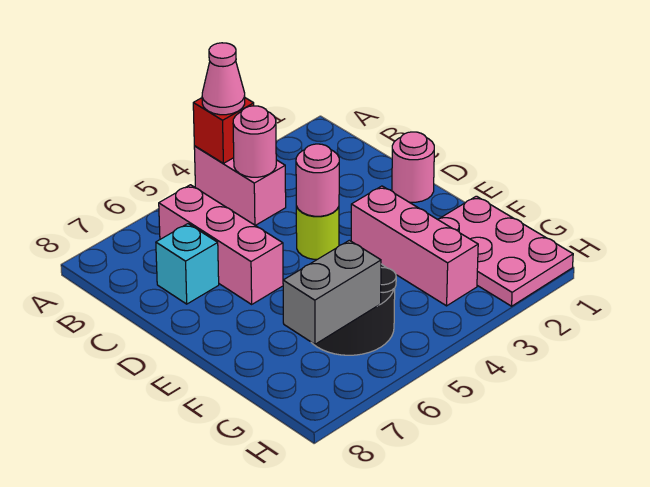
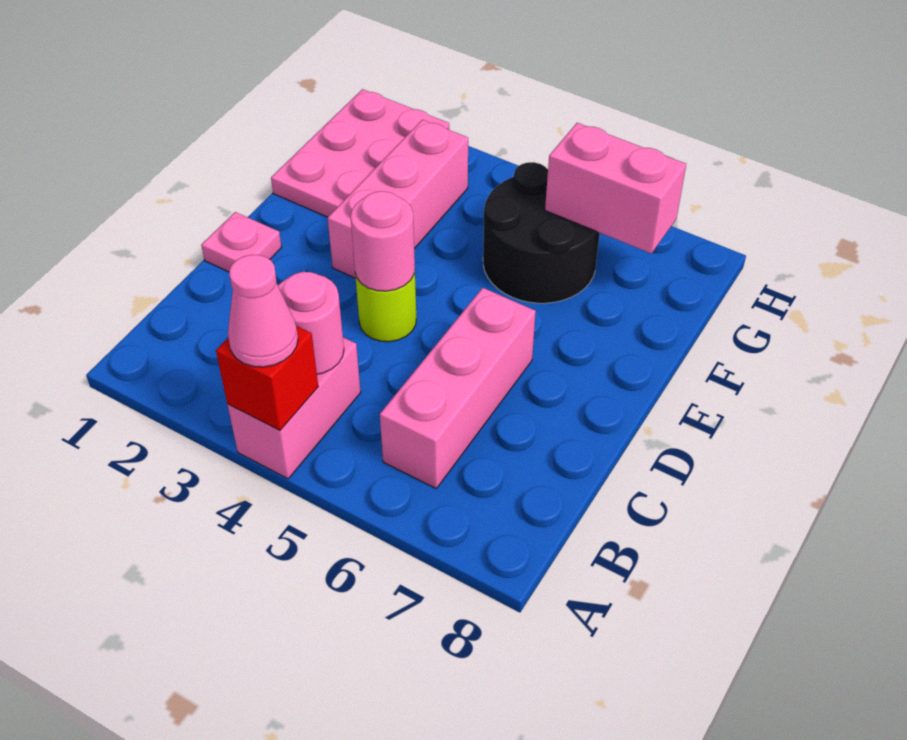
cyan 1x1 brick [156,224,219,304] -> none
pink 1x1 round brick [392,132,434,202] -> pink 1x1 plate [201,212,282,272]
grey 1x2 brick [283,240,381,344] -> pink 1x2 brick [545,123,686,254]

